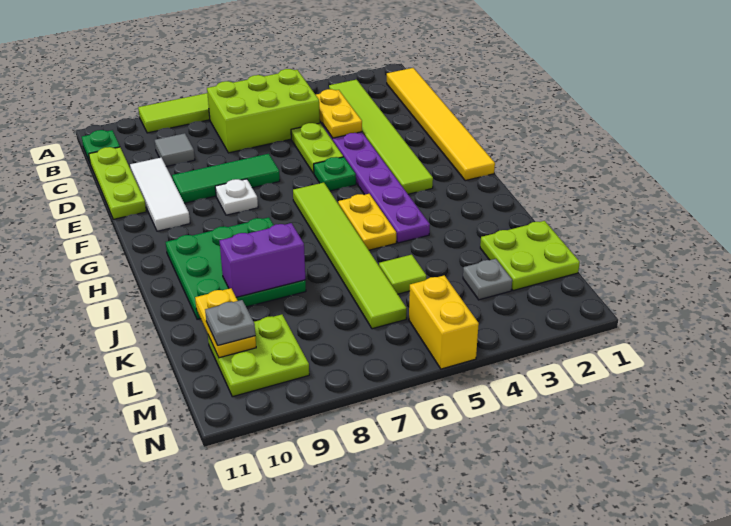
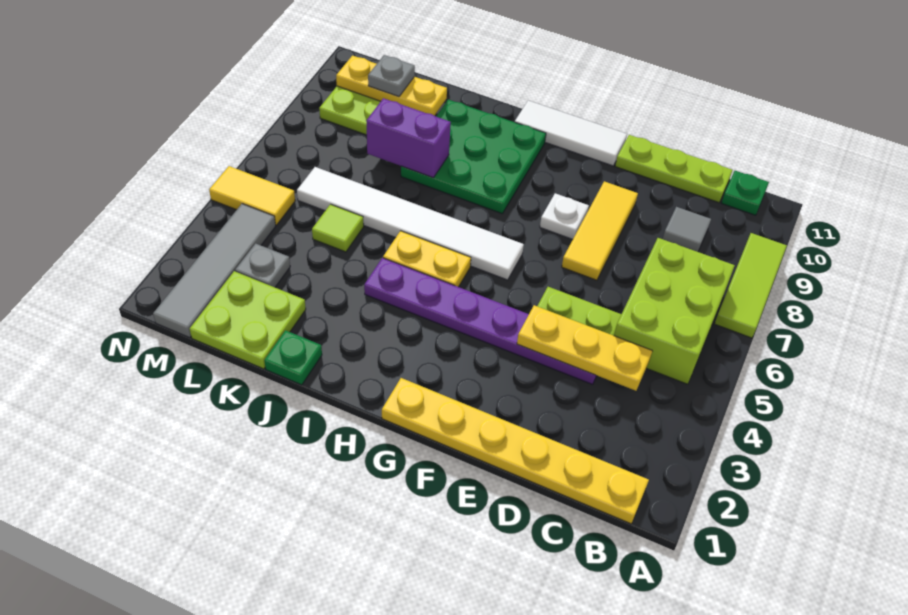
yellow 1x6 tile [387,68,495,181] -> yellow 1x6 plate [382,378,649,524]
lime 1x6 tile [329,80,433,194] -> none
yellow 1x2 plate [316,89,362,138] -> yellow 1x3 plate [517,305,652,391]
white 1x3 tile [130,158,190,231] -> white 1x3 tile moved to [515,101,627,166]
green 1x3 tile [172,154,280,203] -> yellow 1x3 tile [562,181,638,280]
green 1x1 plate [314,157,356,191] -> green 1x1 plate moved to [264,330,322,385]
lime 1x6 tile [293,183,407,329] -> white 1x6 tile [297,167,524,280]
purple 1x2 brick [220,223,305,297] -> purple 1x2 brick turned to [366,98,451,178]
yellow 1x2 plate [195,288,256,358] -> yellow 1x3 plate [336,56,447,116]
none -> grey 1x4 tile [153,204,276,338]
yellow 1x2 brick [409,275,479,369] -> yellow 1x2 tile [209,166,295,225]

